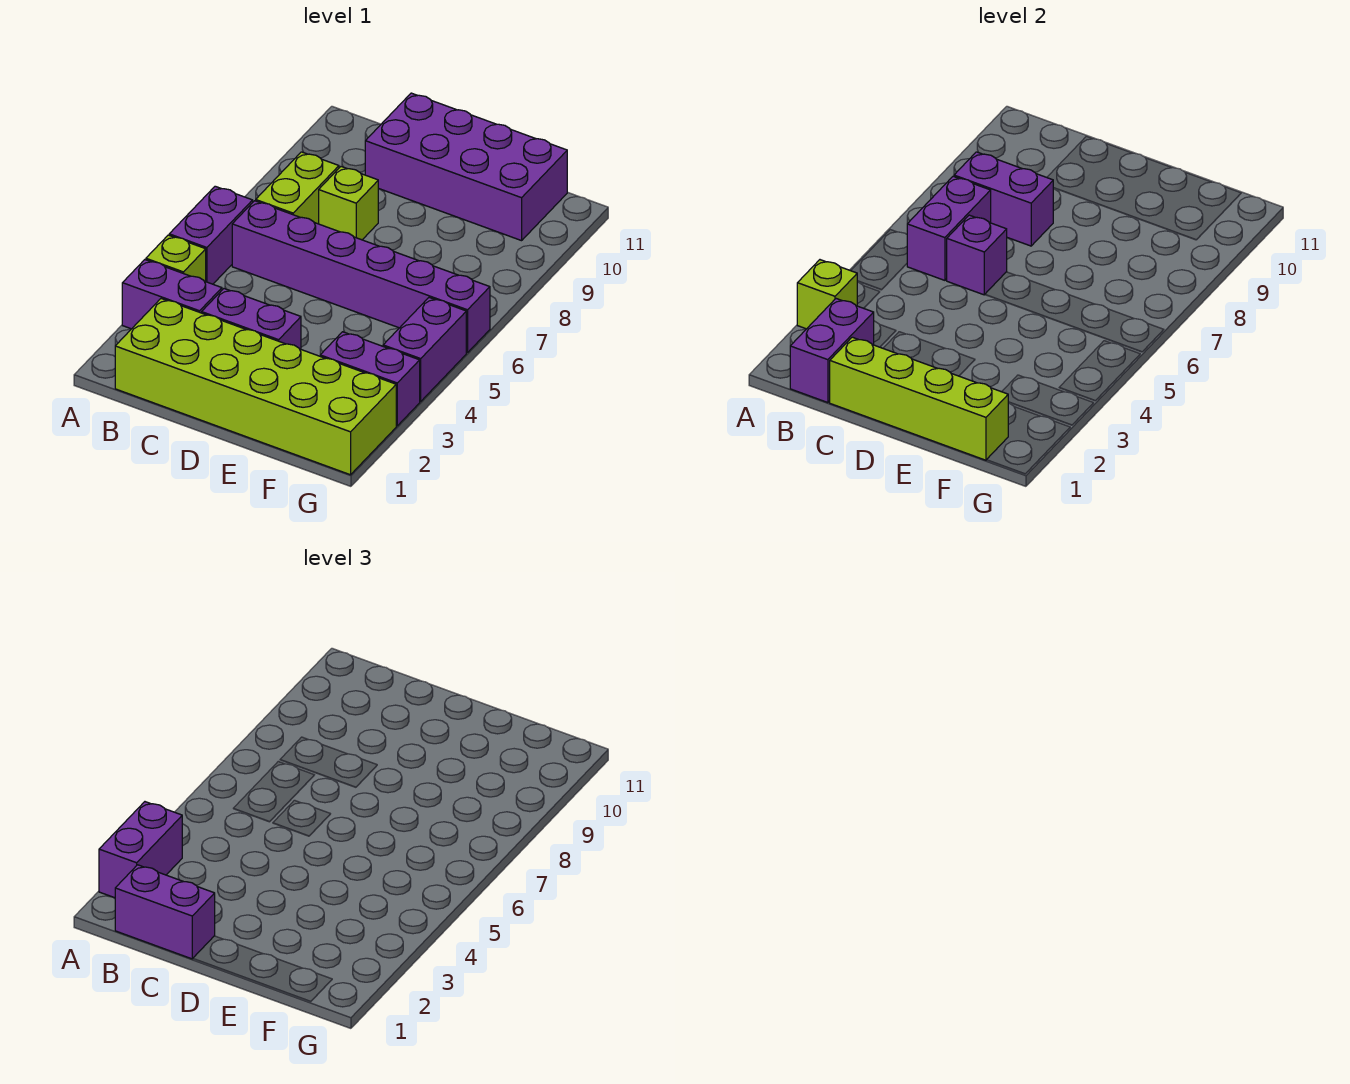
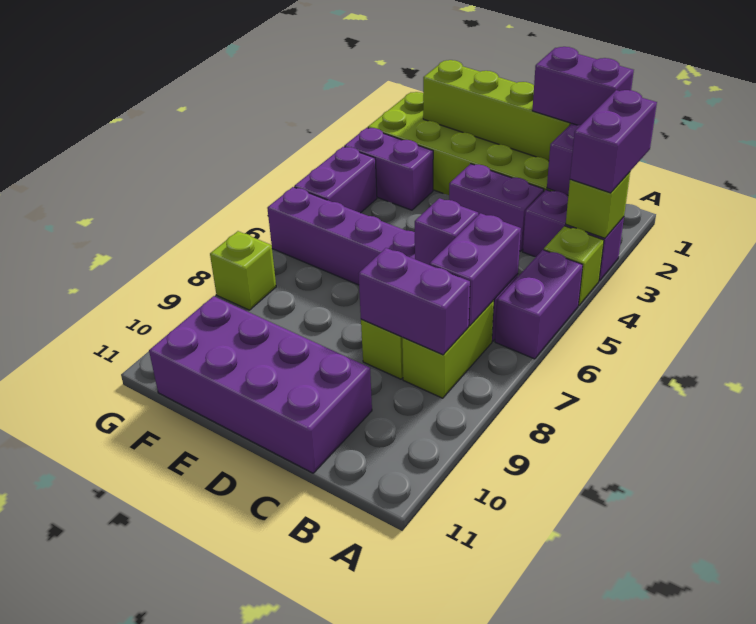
none -> lime 1x1 brick [210,231,276,310]

